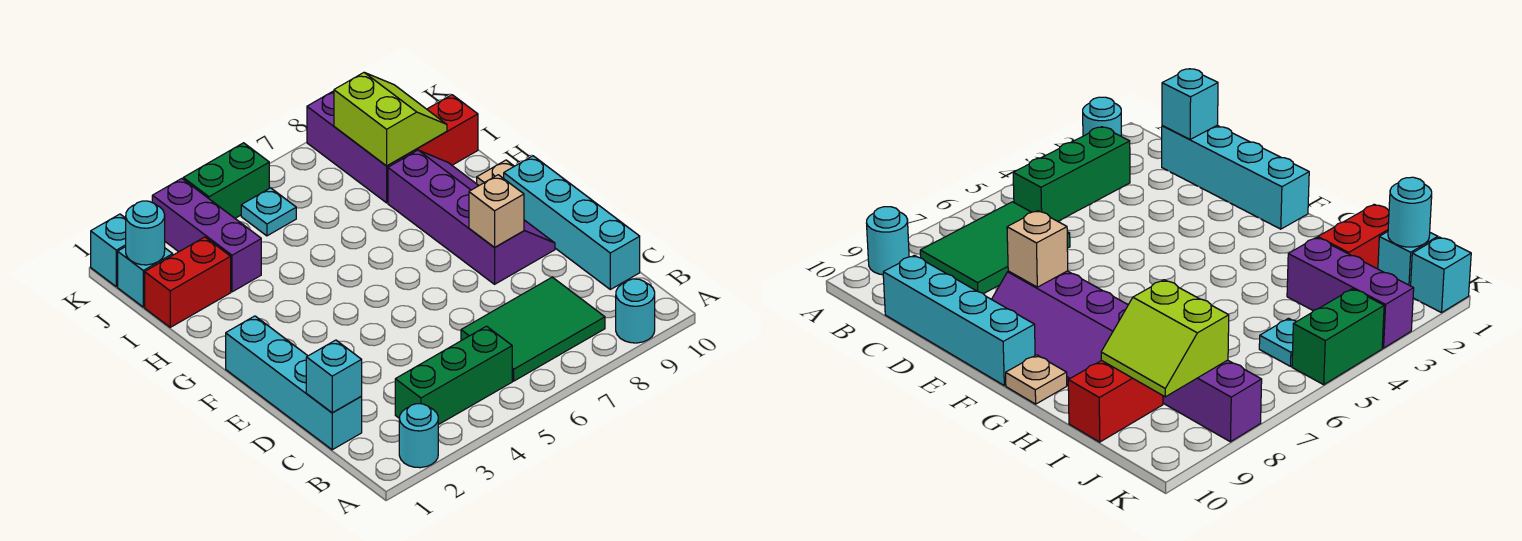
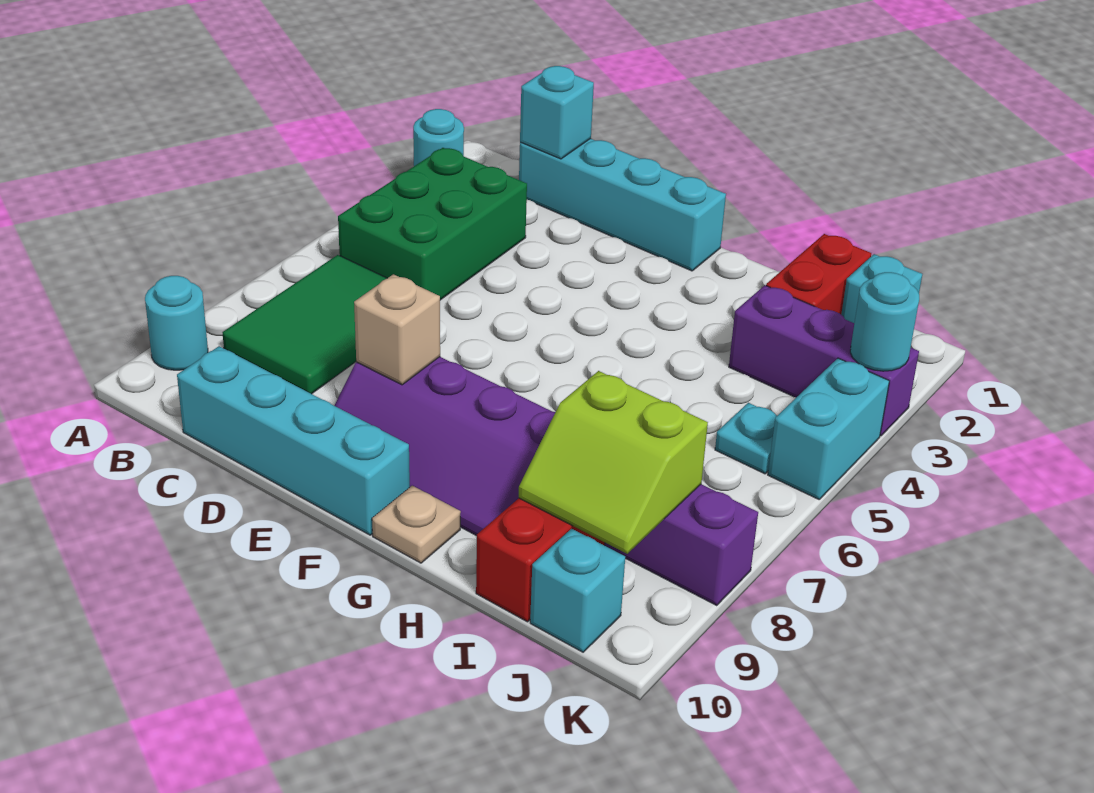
green 1x3 brick [395,326,512,425] -> green 2x3 brick [338,148,527,300]
cyan 1x1 round brick [126,201,165,265] -> cyan 1x1 round brick moved to [850,272,919,371]
cyan 1x1 brick [91,214,126,287] -> cyan 1x1 brick moved to [530,529,625,652]
green 1x2 brick [183,143,269,218] -> cyan 1x2 brick [768,358,889,499]

